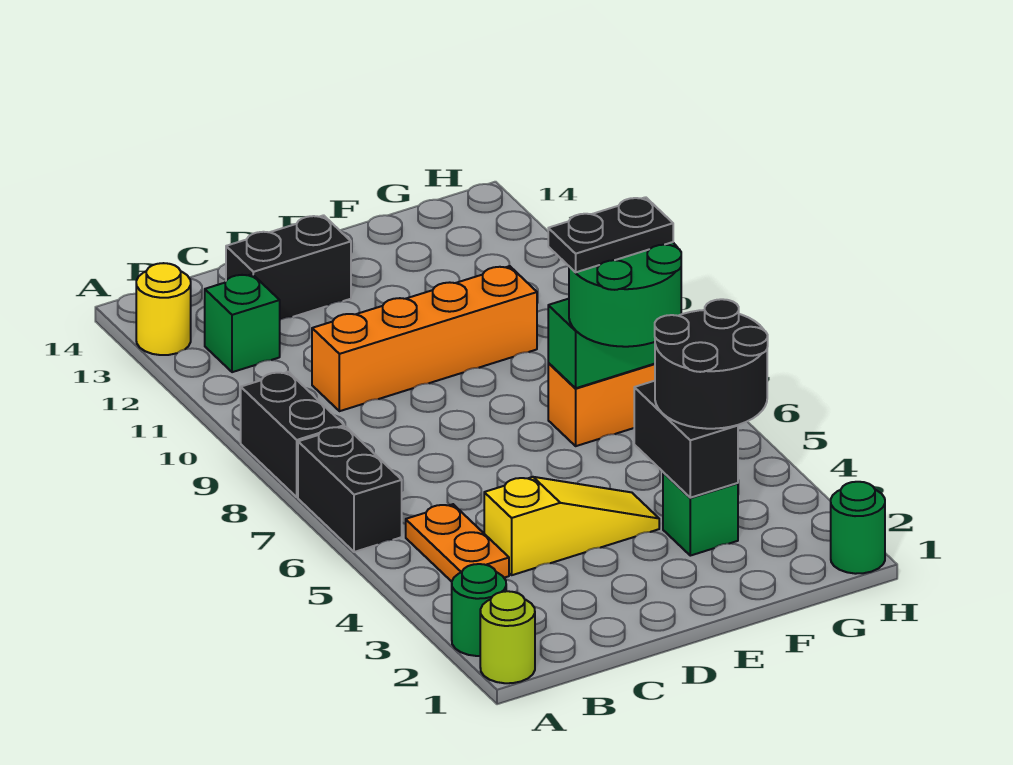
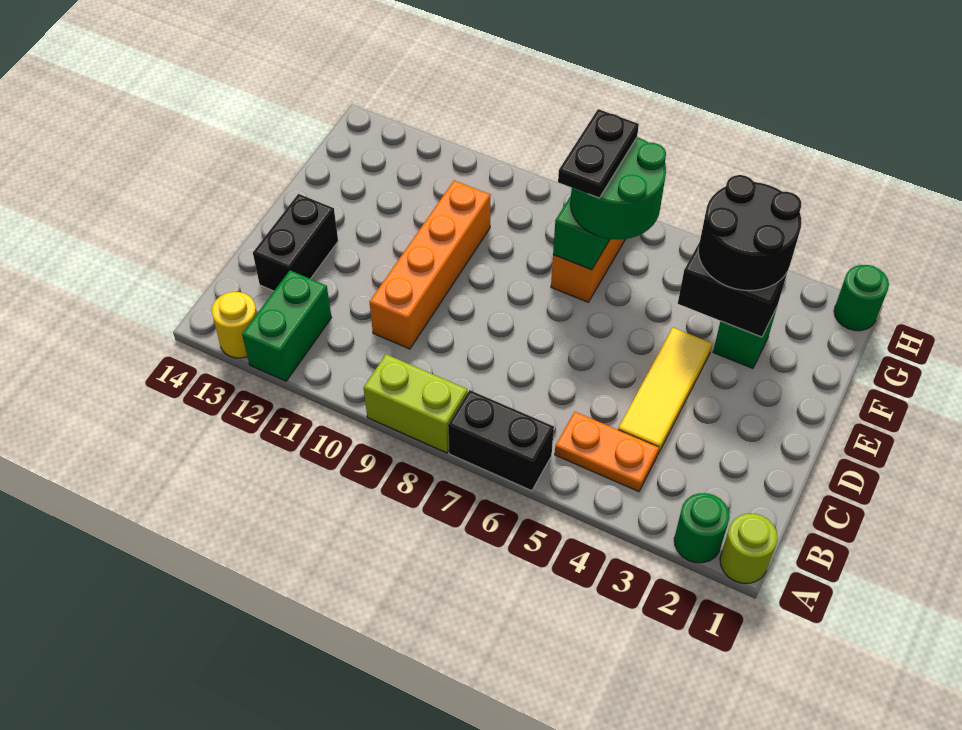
black 1x2 brick [241,372,344,497] -> lime 1x2 brick [364,354,467,453]
green 1x1 brick [205,274,280,372] -> green 1x2 brick [242,270,332,381]
yellow 1x3 slope [484,477,659,575] -> yellow 1x3 tile [618,328,712,454]

